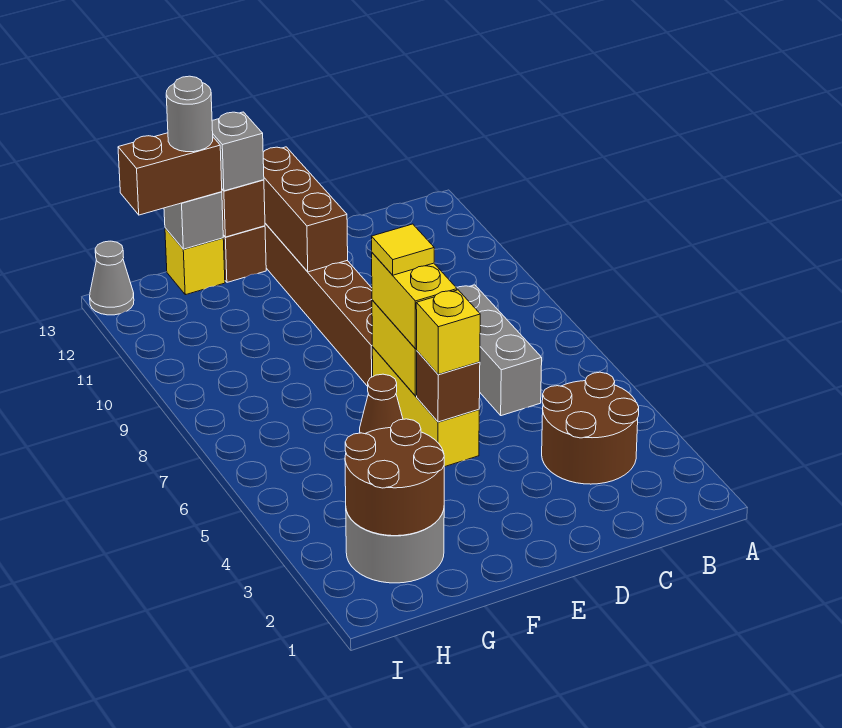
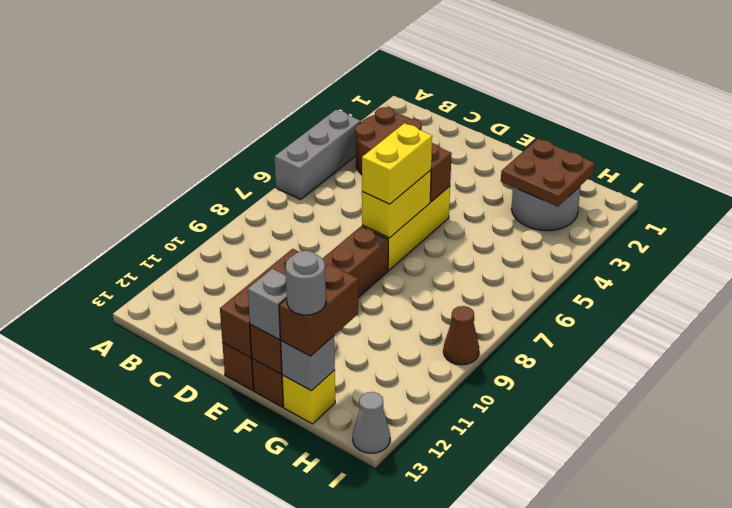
grey 1x3 brick [457,285,542,416] -> grey 1x3 brick moved to [275,110,361,200]
yellow 1x1 brick [416,290,480,374] -> none
yellow 1x1 tile [372,224,434,275] -> none
brown 1x1 cone [360,374,403,434] -> brown 1x1 cone moved to [443,306,479,365]
brown 2x2 round brick [345,419,444,536] -> brown 2x2 plate [501,139,595,207]
brown 1x2 brick [118,133,222,215] -> brown 1x2 brick turned to [279,264,358,356]

